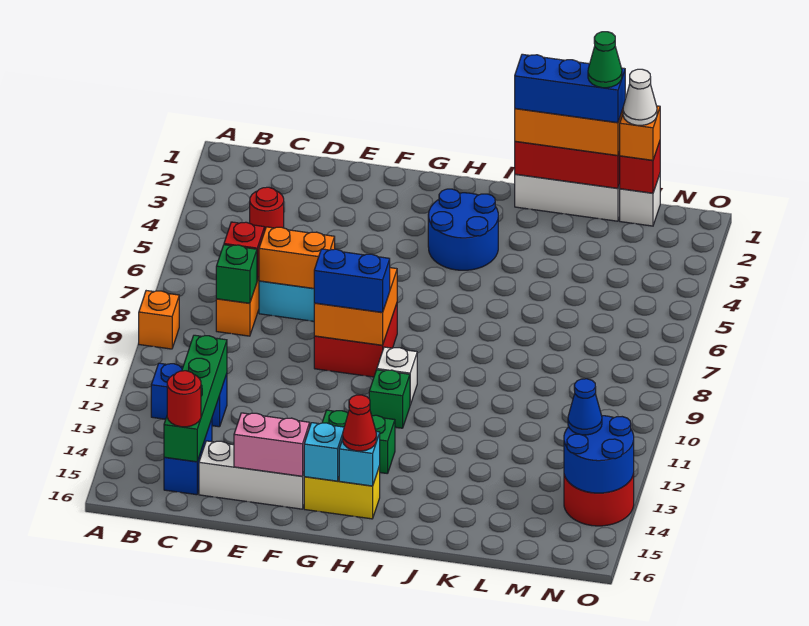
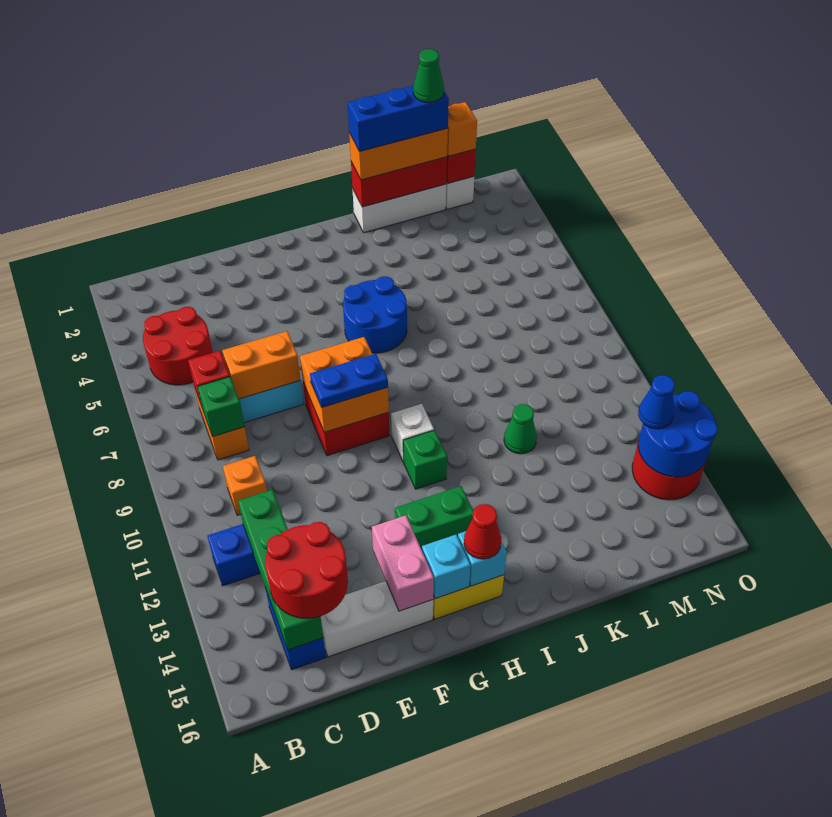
orange 1x1 brick [139,291,179,349] -> orange 1x1 brick moved to [223,456,267,515]
red 1x1 round brick [250,187,284,229] -> red 2x2 round brick [143,307,213,385]
red 1x1 round brick [167,371,201,427] -> red 2x2 round brick [265,522,348,618]
pink 1x2 brick [234,413,310,476] -> pink 1x2 brick turned to [372,515,434,611]
blue 1x2 brick [314,249,390,312] -> blue 1x2 plate [310,354,388,407]
blue 2x2 round brick [428,189,498,270] -> blue 2x2 round brick moved to [343,276,407,353]
none -> green 1x1 cone [504,404,537,454]
white 1x1 cone [623,69,657,125] -> none

